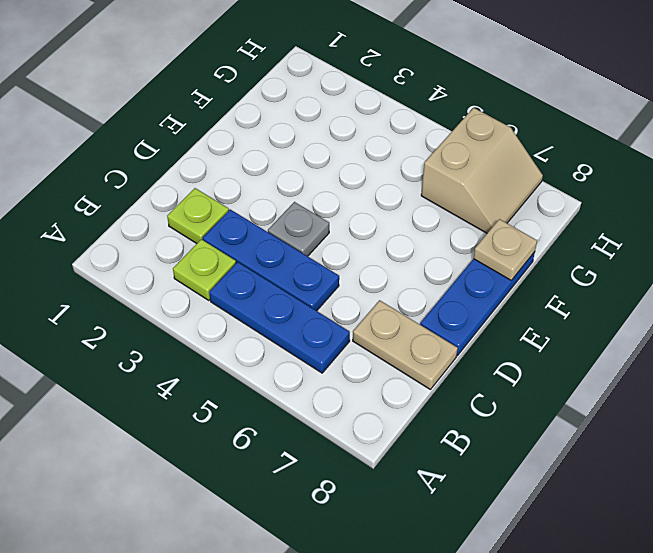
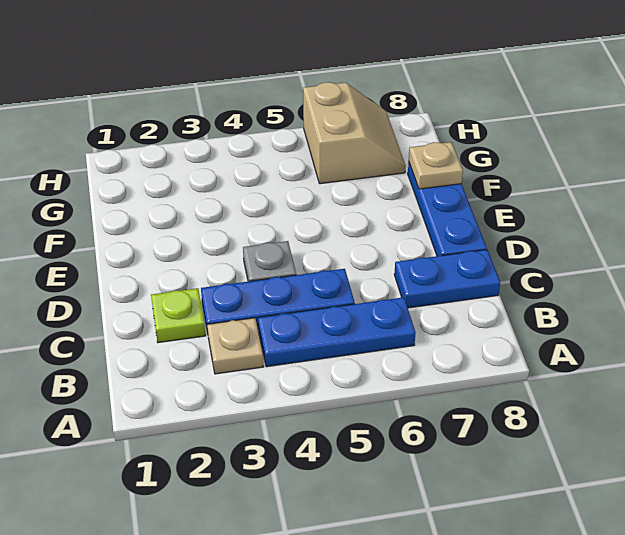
lime 1x1 plate [173,239,236,300] -> tan 1x1 plate [207,318,264,374]
tan 1x2 plate [353,301,458,389] -> blue 1x2 plate [394,250,500,308]

